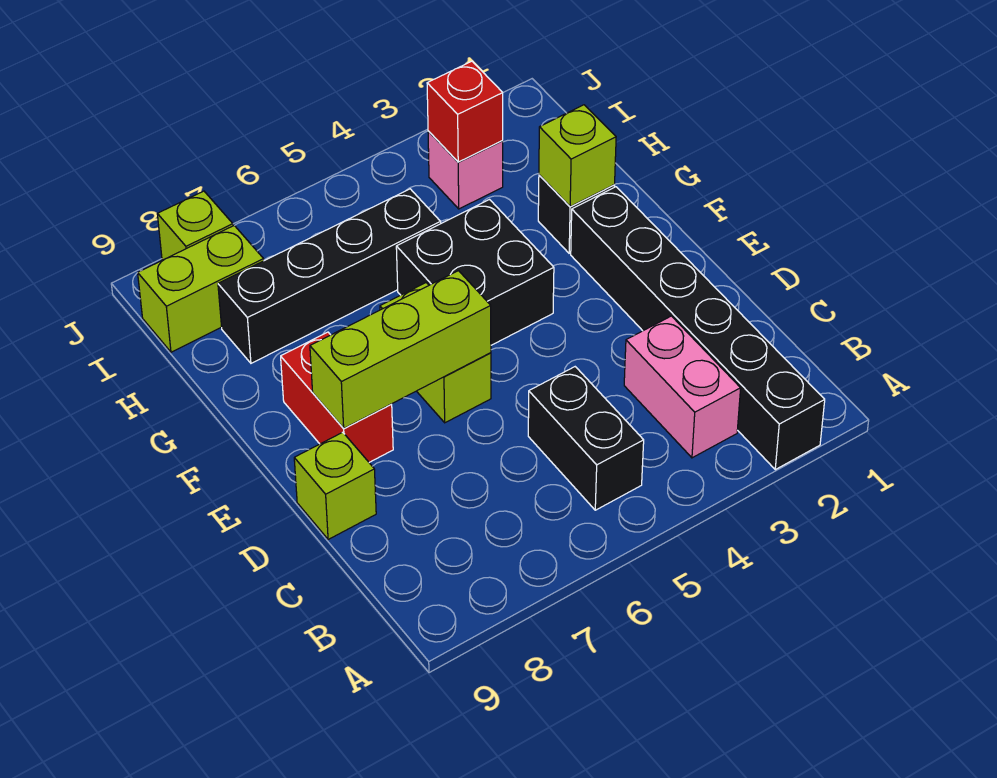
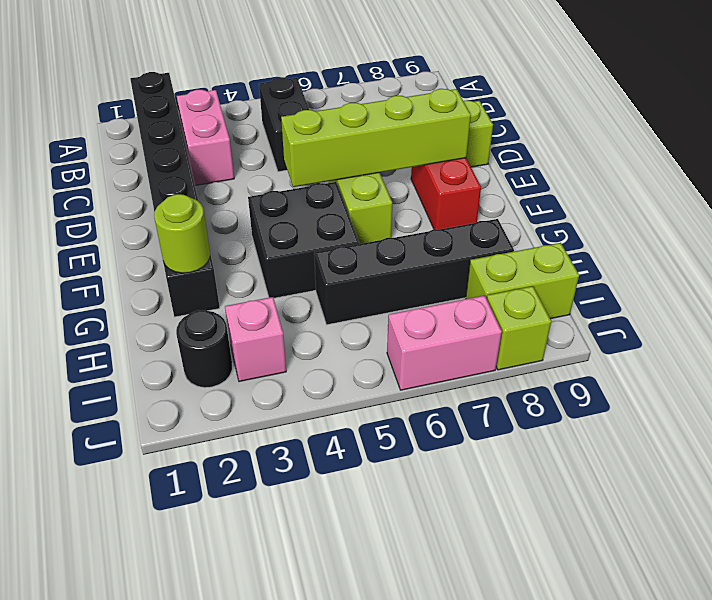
lime 1x3 brick [310,271,491,428] -> lime 1x4 brick [281,89,471,187]
lime 1x1 brick [539,105,616,207] -> lime 1x1 round brick [154,194,210,273]
none -> black 1x1 round brick [176,310,232,388]
red 1x1 brick [427,61,503,162] -> none
none -> pink 1x2 brick [387,296,502,390]

